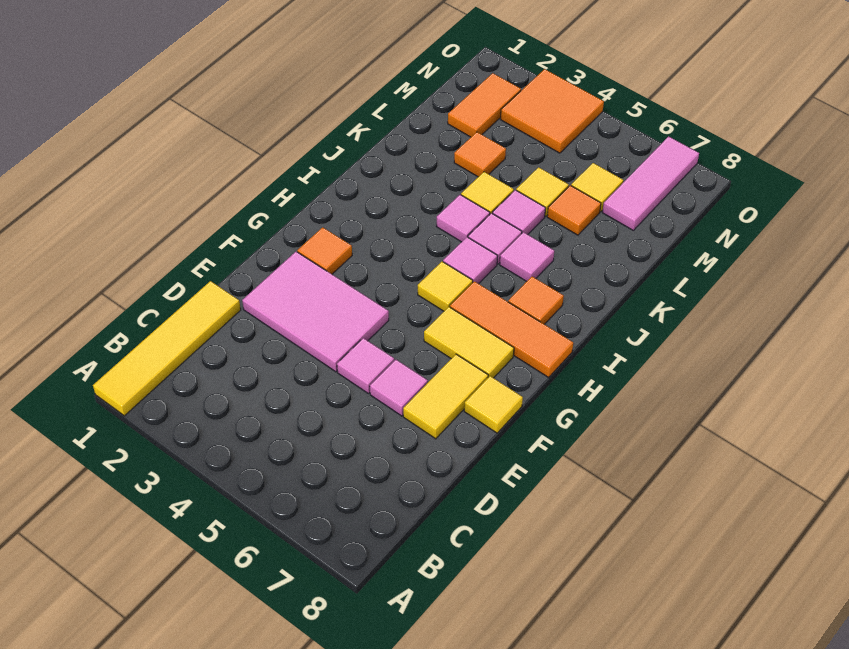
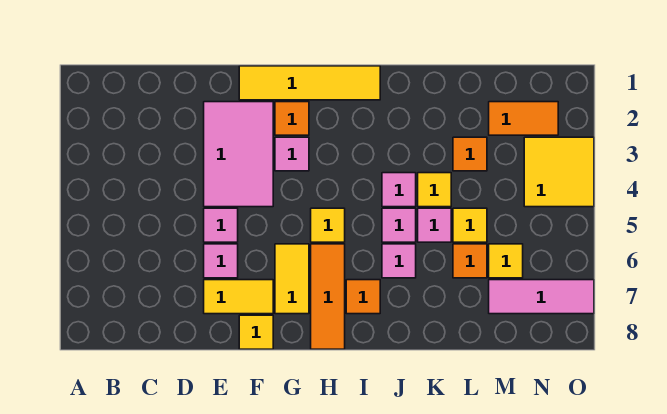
yellow 1x4 tile [93,281,241,416] -> yellow 1x4 tile moved to [239,66,380,100]
pink 1x1 tile [443,237,498,284] -> pink 1x1 tile moved to [275,137,309,171]
orange 2x2 tile [501,69,604,153] -> yellow 2x2 tile [524,137,594,207]

